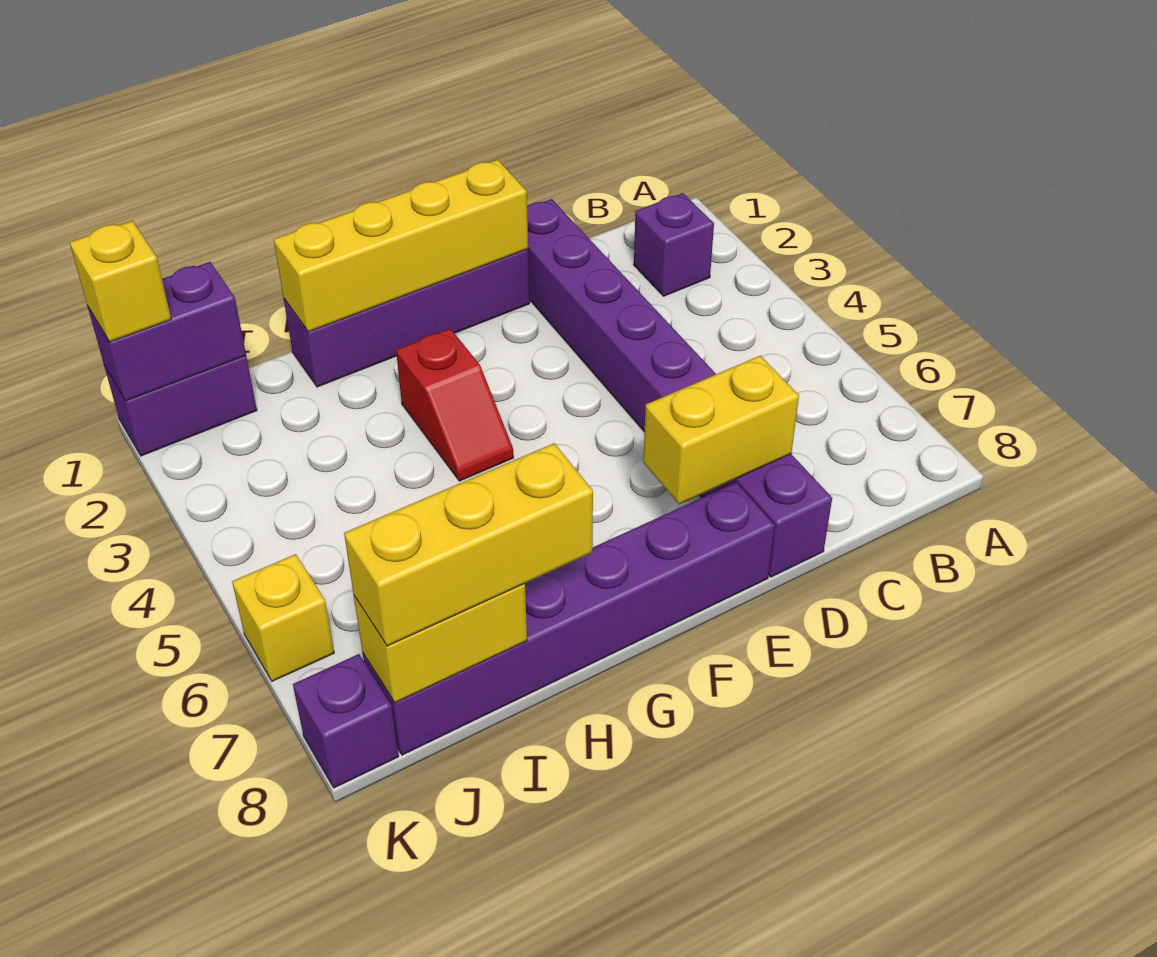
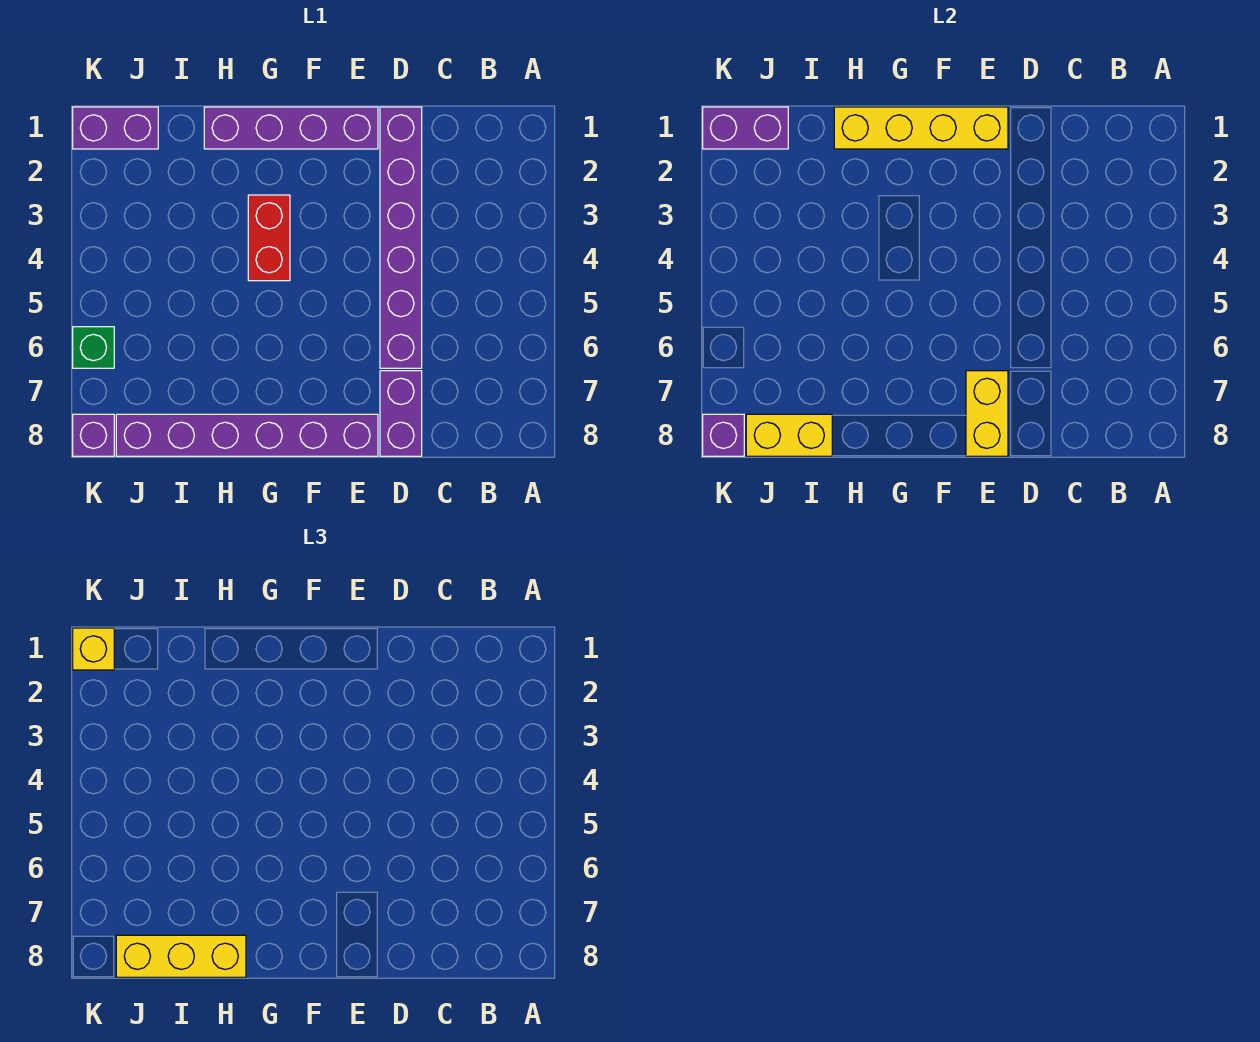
purple 1x1 brick [634,193,714,296] -> purple 1x1 brick moved to [703,414,744,456]
yellow 1x2 brick [643,356,799,504] -> yellow 1x2 brick turned to [966,371,1008,456]
red 1x2 slope [396,329,514,481] -> red 1x2 brick [248,195,290,281]
yellow 1x1 brick [232,554,334,681] -> green 1x1 brick [73,327,114,368]

